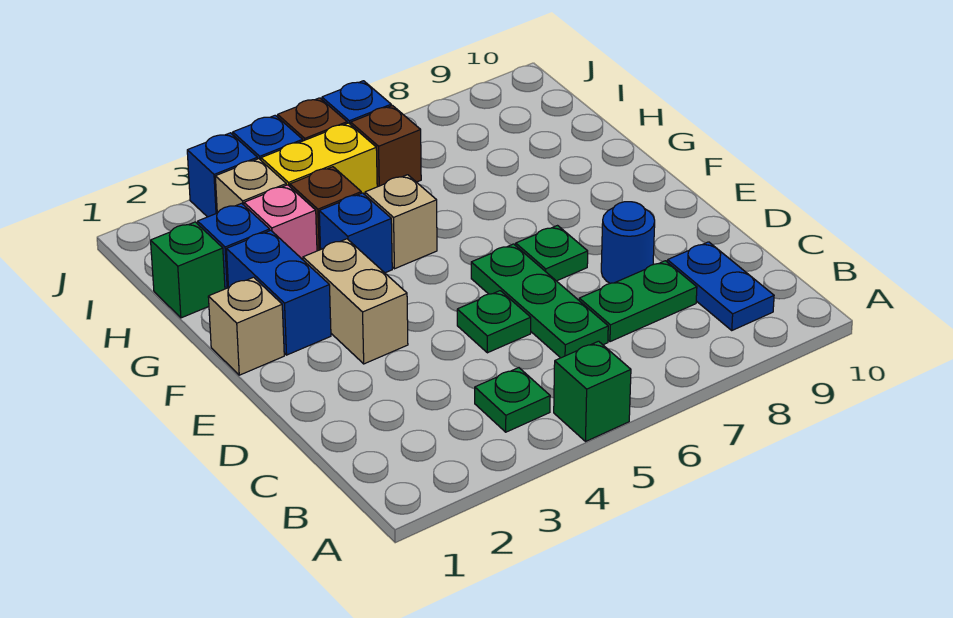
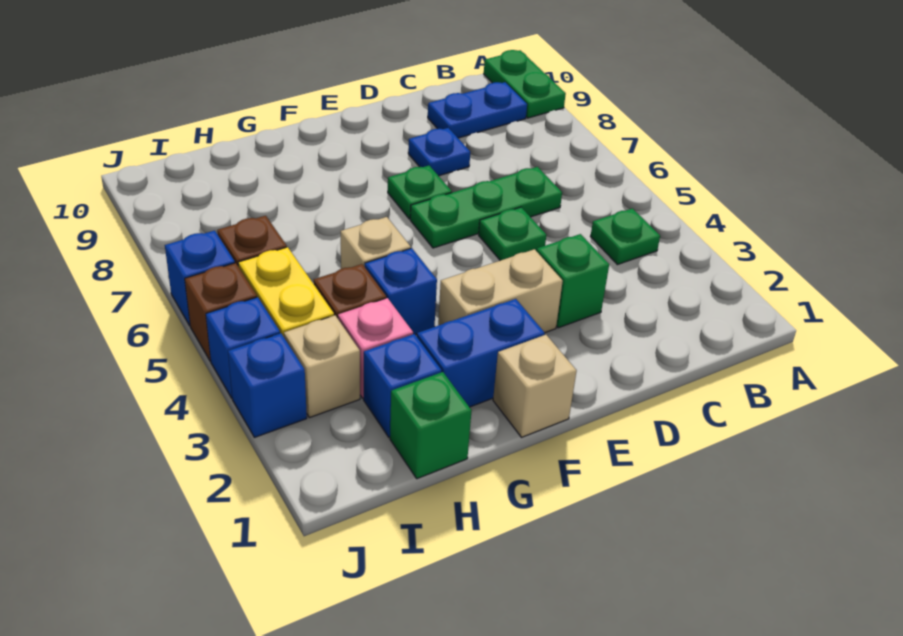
green 1x1 brick [554,341,631,442] -> green 1x1 brick moved to [537,234,609,328]
green 1x2 plate [579,261,697,342] -> green 1x2 plate moved to [484,50,566,118]
blue 1x1 round brick [601,202,655,283] -> blue 1x1 plate [408,128,470,176]

